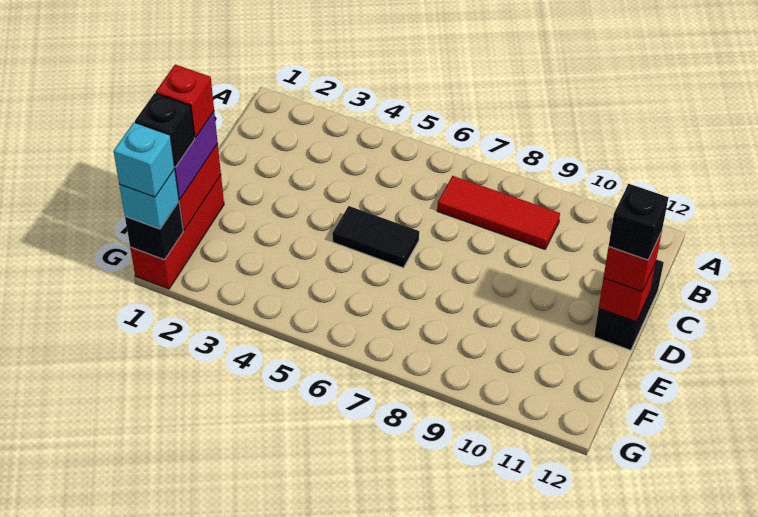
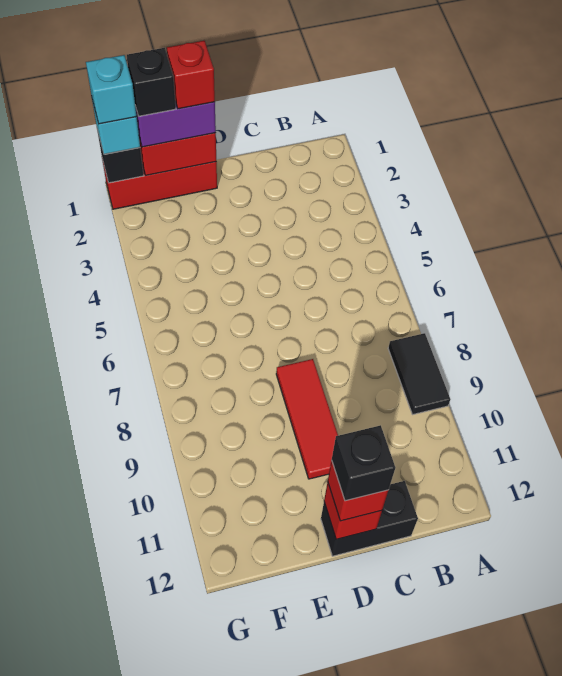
red 1x3 tile [437,176,560,249] -> red 1x3 tile moved to [276,359,338,479]
black 1x2 tile [332,206,419,268] -> black 1x2 tile moved to [388,333,450,414]

